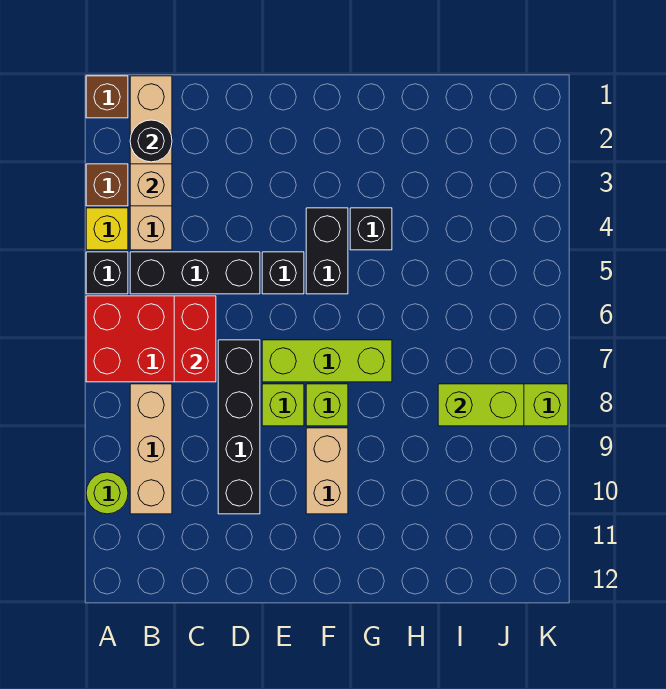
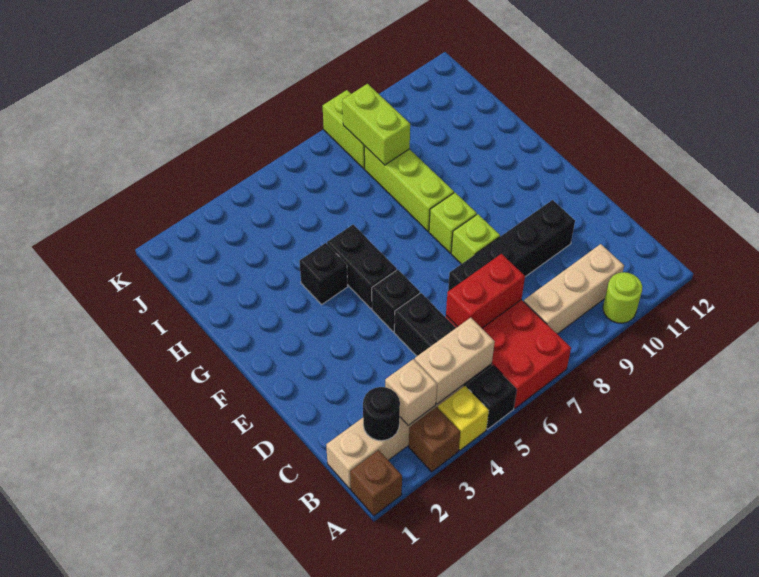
lime 1x3 brick [262,340,392,382] -> lime 1x3 brick moved to [364,146,454,231]
black 1x2 brick [306,208,348,294] -> black 1x2 brick turned to [327,225,397,309]
tan 1x2 brick [306,428,348,514] -> tan 1x2 brick moved to [415,318,495,404]

